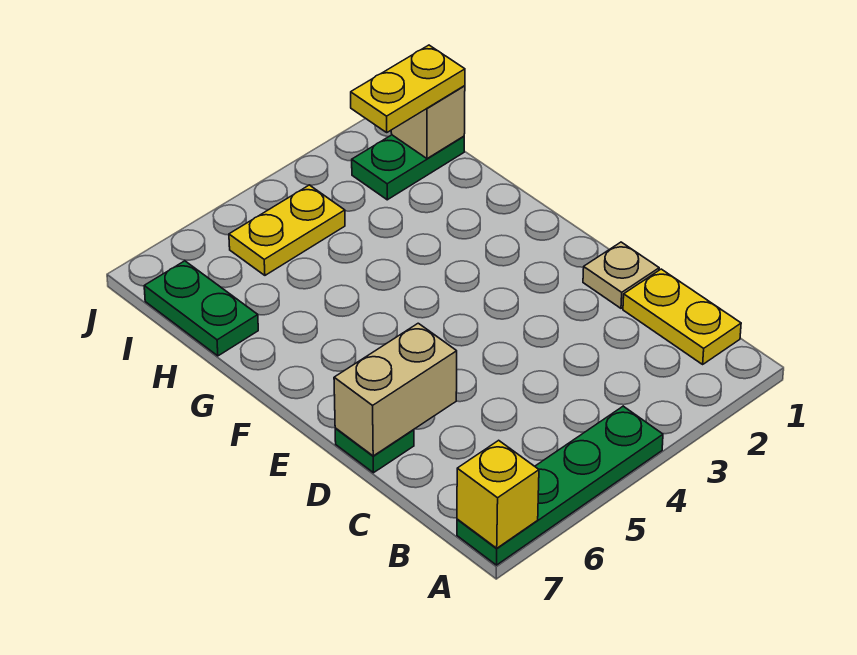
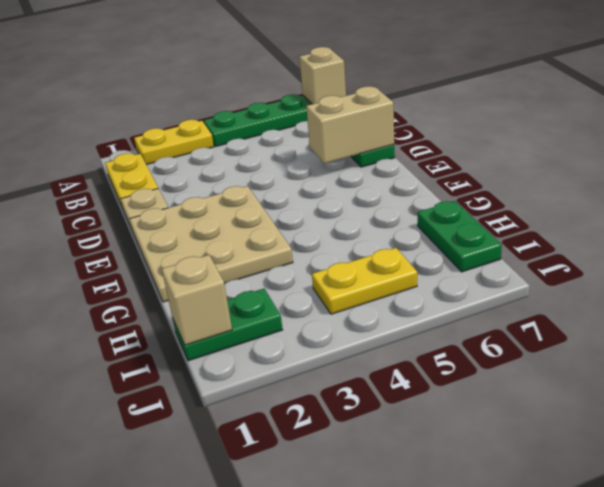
yellow 1x1 brick [457,440,539,548] -> tan 1x1 brick [299,47,346,104]
none -> tan 3x3 plate [129,186,293,302]
yellow 1x2 plate [351,45,465,132] -> yellow 1x2 plate moved to [134,120,214,165]

